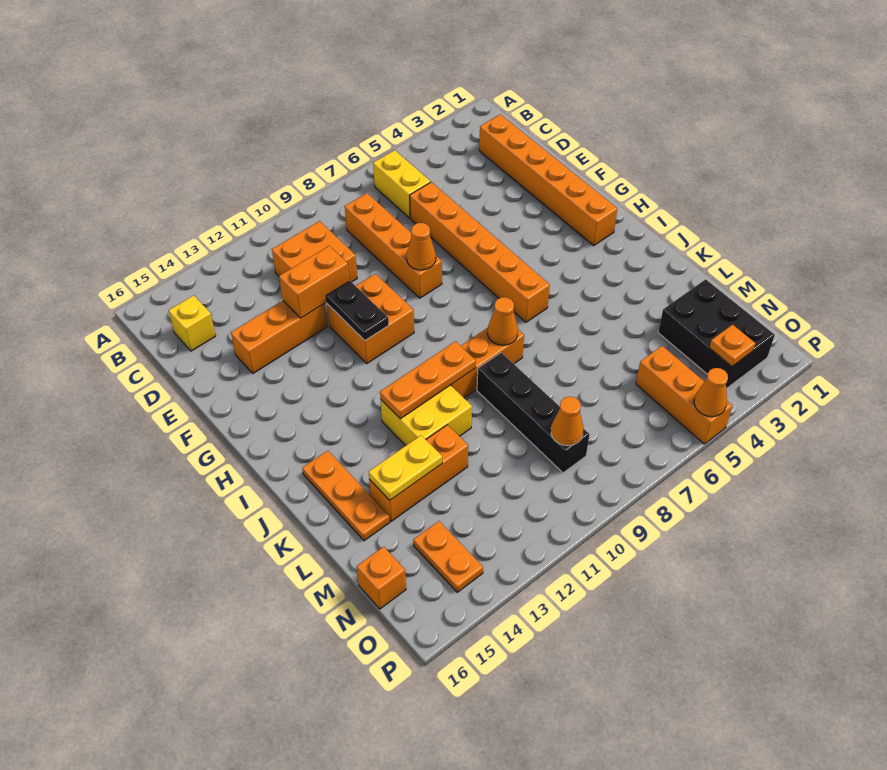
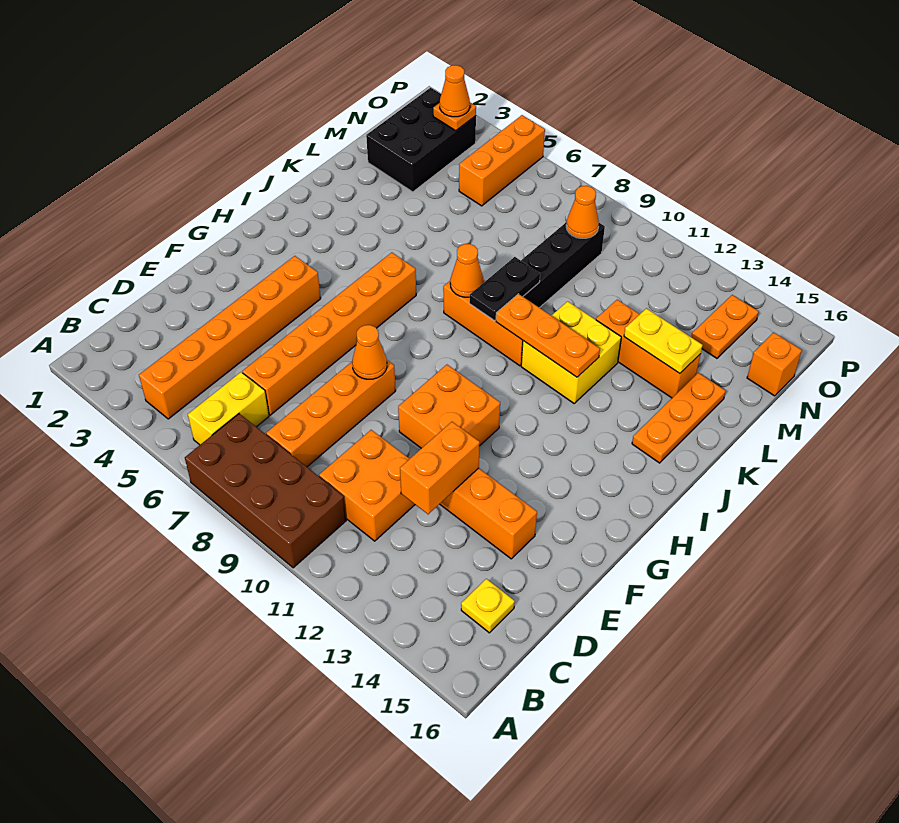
none -> brown 2x4 brick [185,414,346,568]
orange 1x6 brick [479,114,617,245] -> orange 1x6 brick moved to [139,256,321,419]
yellow 1x1 brick [169,295,216,351] -> yellow 1x1 plate [461,579,515,633]
orange 1x2 brick [279,246,349,318] -> orange 1x2 brick turned to [400,422,480,514]
black 1x2 plate [326,281,389,340] -> black 1x2 plate moved to [469,257,540,321]
orange 1x1 cone [694,368,728,417] -> orange 1x1 cone moved to [440,65,470,117]

